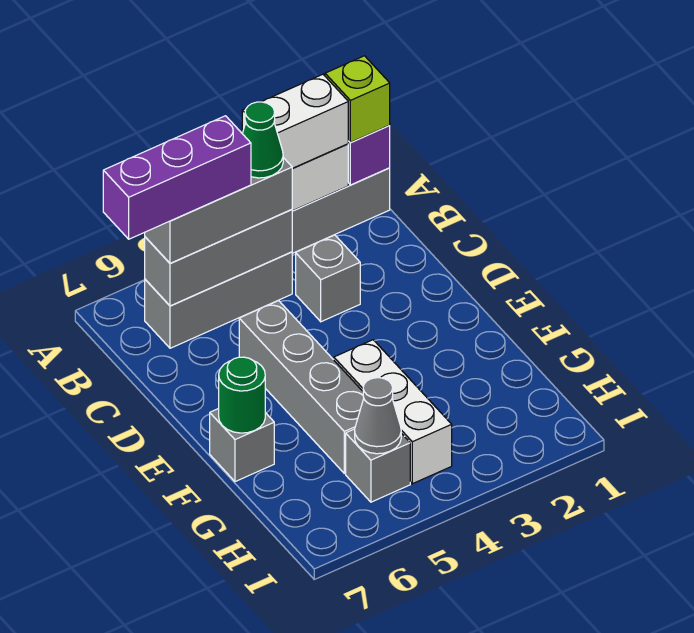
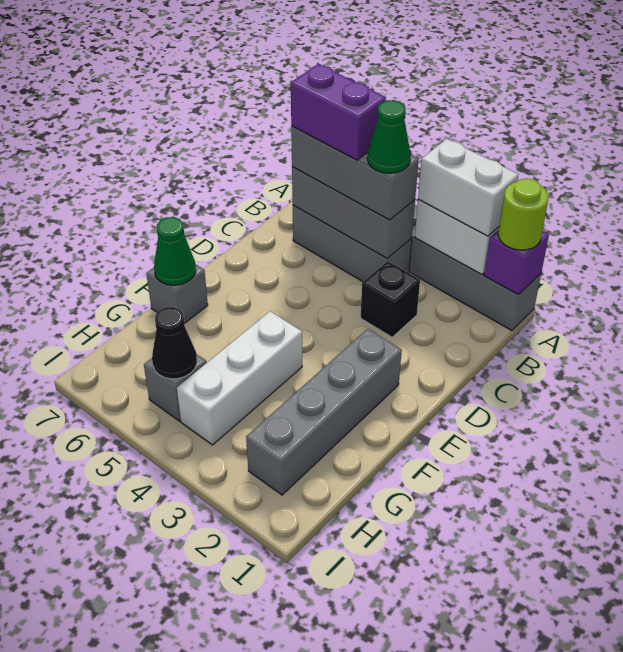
lime 1x1 brick [325,56,390,142] -> lime 1x1 round brick [498,179,549,250]
purple 1x3 brick [103,116,251,239] -> purple 1x2 brick [291,64,386,160]
grey 1x1 brick [296,235,360,322] -> black 1x1 brick [361,261,420,337]
grey 1x4 brick [239,301,364,473] -> grey 1x4 brick moved to [246,329,402,495]
green 1x1 round brick [219,357,265,433] -> green 1x1 cone [154,217,196,285]
grey 1x1 cone [355,378,401,454] -> black 1x1 cone [152,307,197,379]

